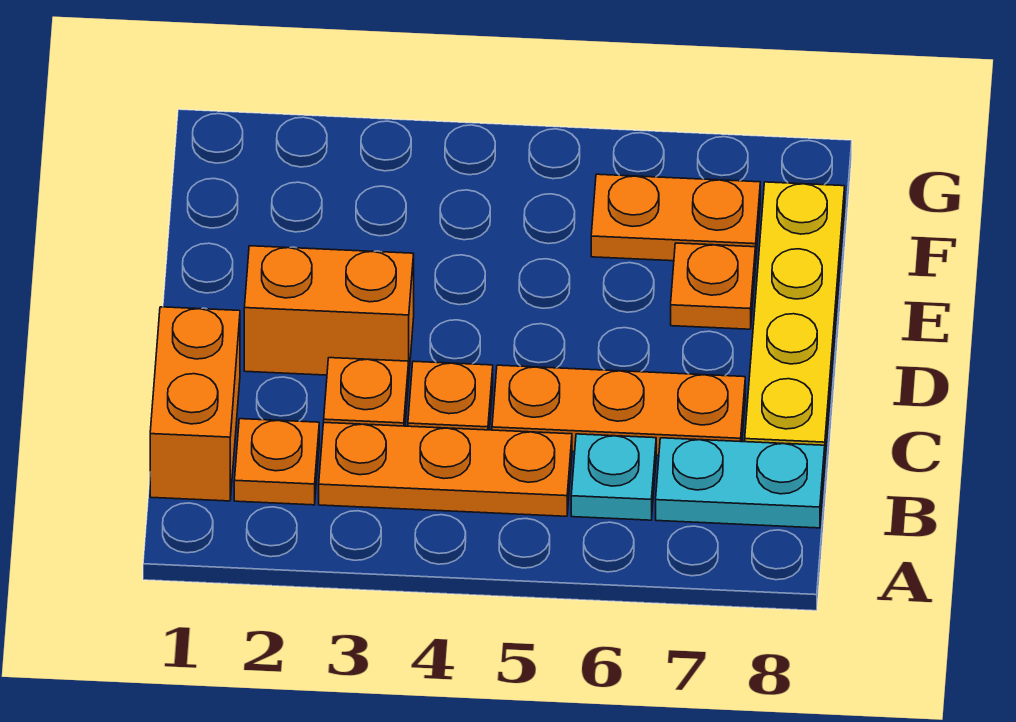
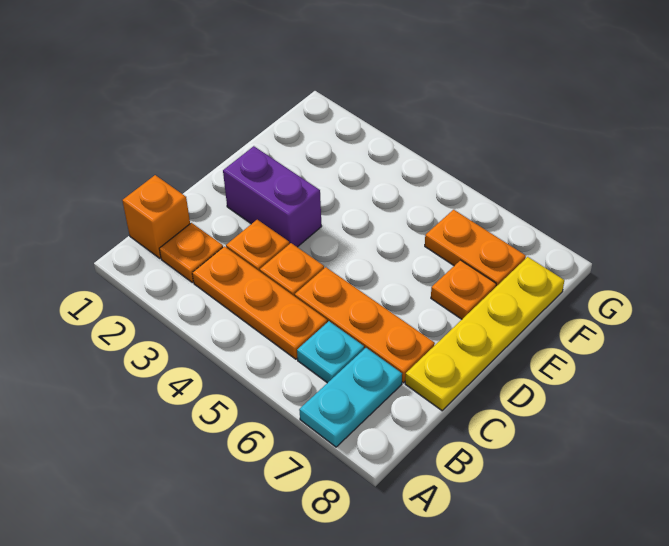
orange 1x2 brick [150,307,240,501] -> orange 1x1 brick [122,175,190,258]
cyan 1x2 plate [656,438,825,528] -> cyan 1x2 plate turned to [299,348,402,447]
orange 1x2 brick [244,246,414,375] -> purple 1x2 brick [223,146,322,247]

